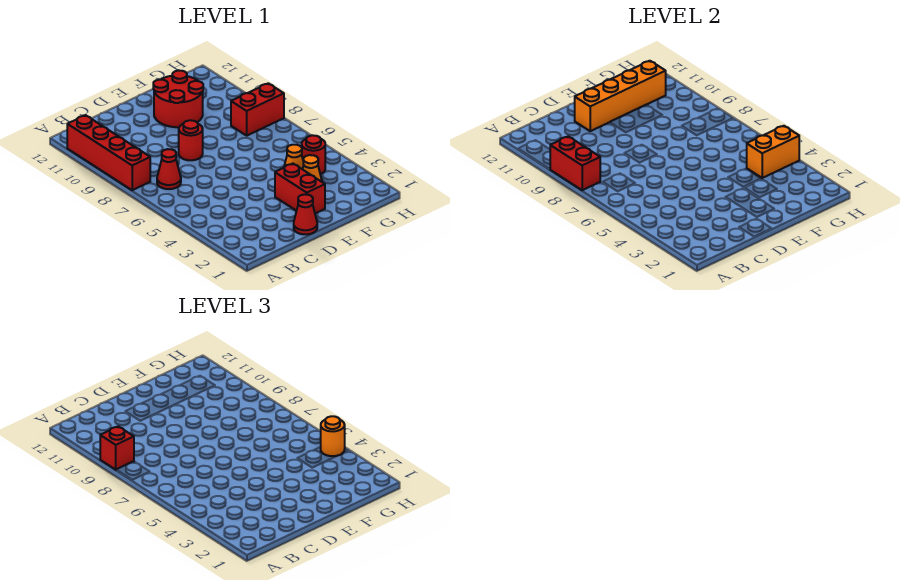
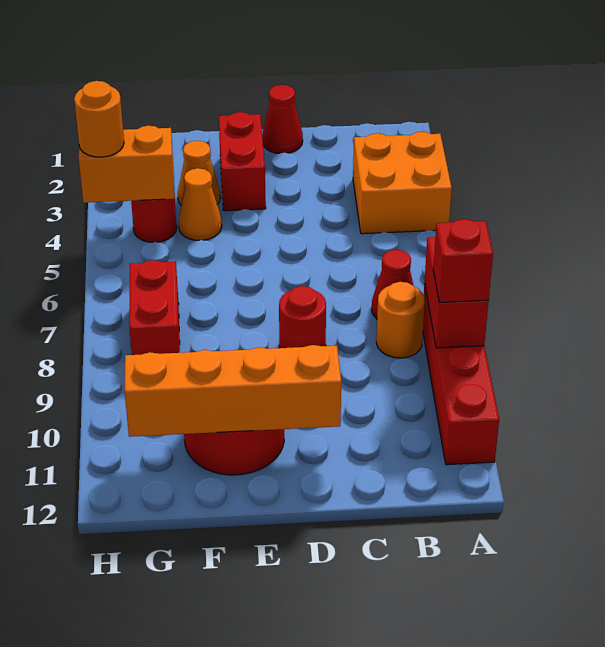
none -> orange 2x2 brick [353,131,452,234]
none -> orange 1x1 round brick [376,282,425,358]
red 1x2 brick [231,83,284,136] -> red 1x2 brick turned to [129,260,180,355]

